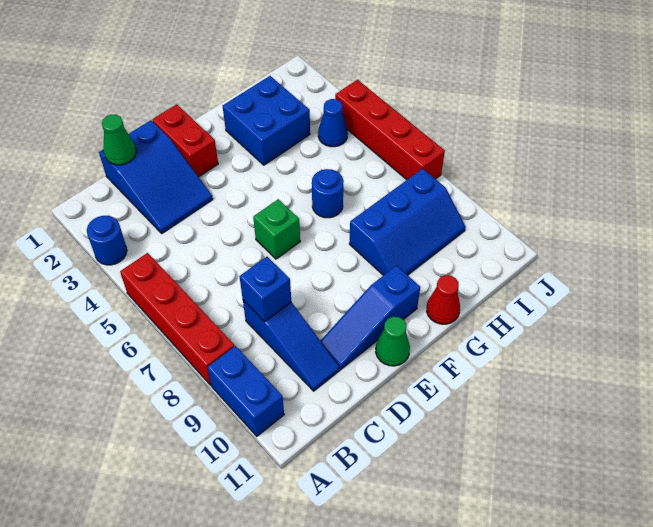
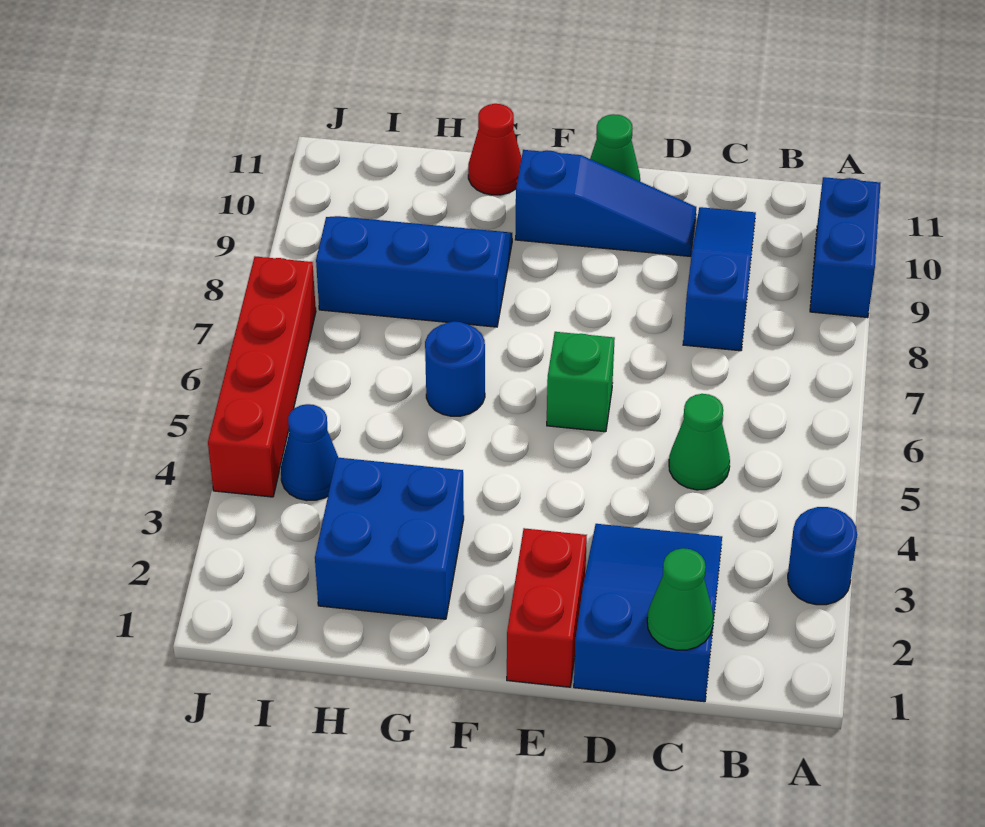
red 1x4 brick [120,253,235,385] -> none
none -> green 1x1 cone [669,394,730,490]
blue 1x1 brick [239,257,291,322] -> none

